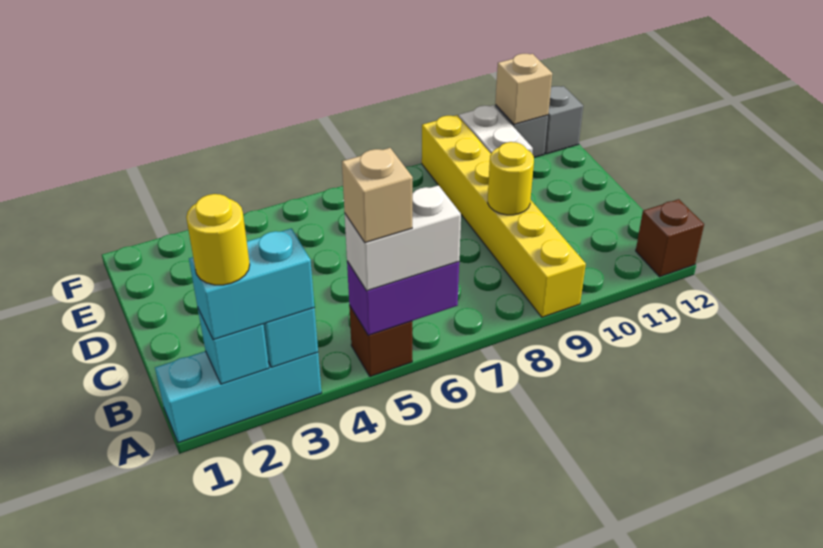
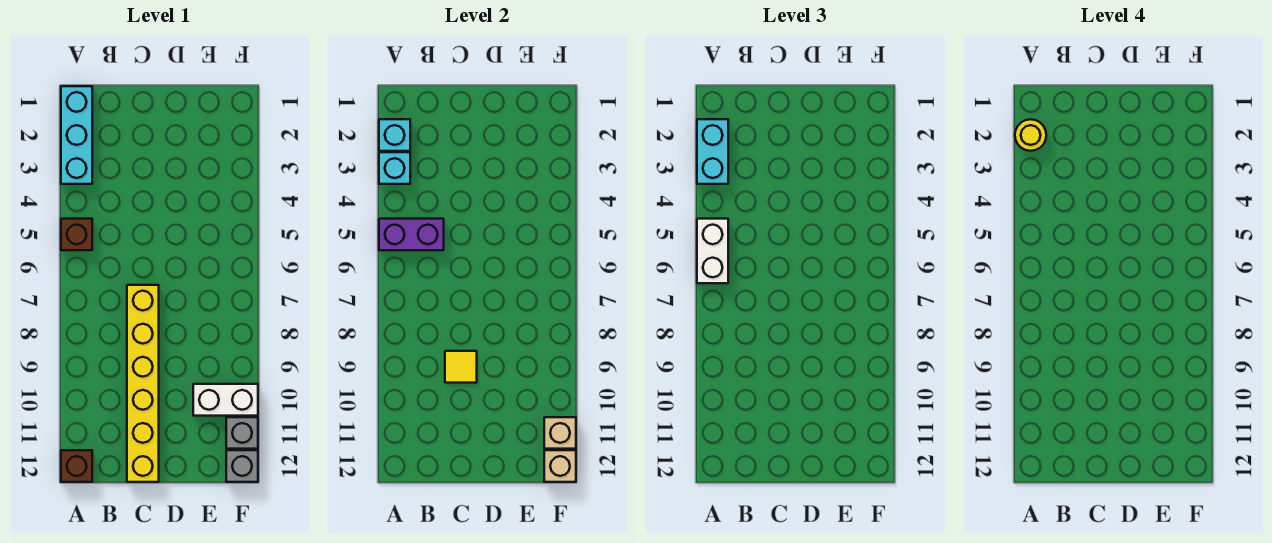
purple 1x2 brick [347,261,459,335] -> purple 1x2 brick turned to [379,219,444,250]
tan 1x1 brick [342,148,413,243] -> tan 1x1 brick moved to [544,450,576,482]
yellow 1x6 brick [422,115,586,317] -> yellow 1x6 brick turned to [127,285,159,482]
yellow 1x1 round brick [488,142,534,215] -> yellow 1x1 tile [445,351,477,383]

